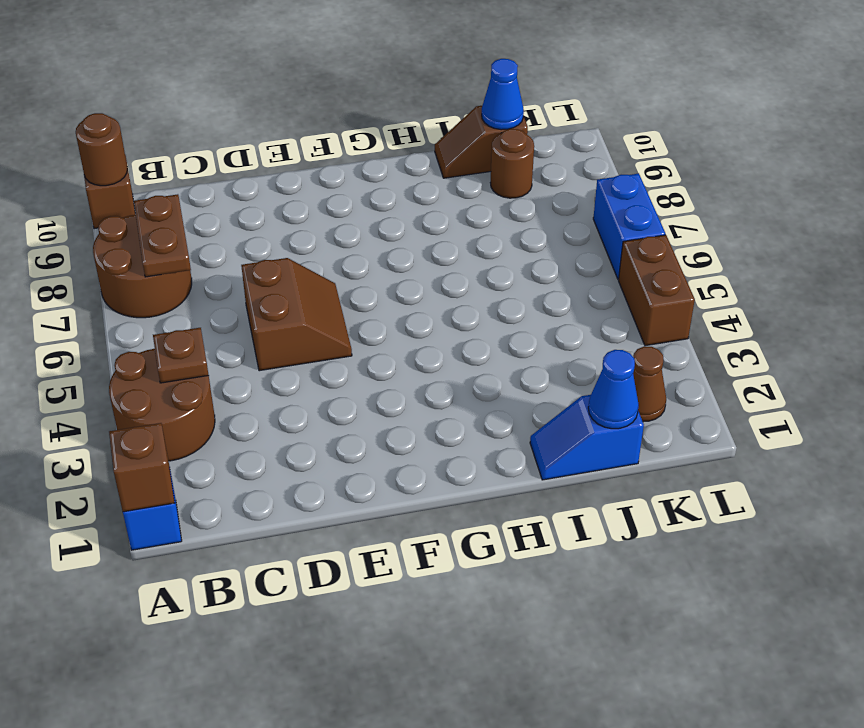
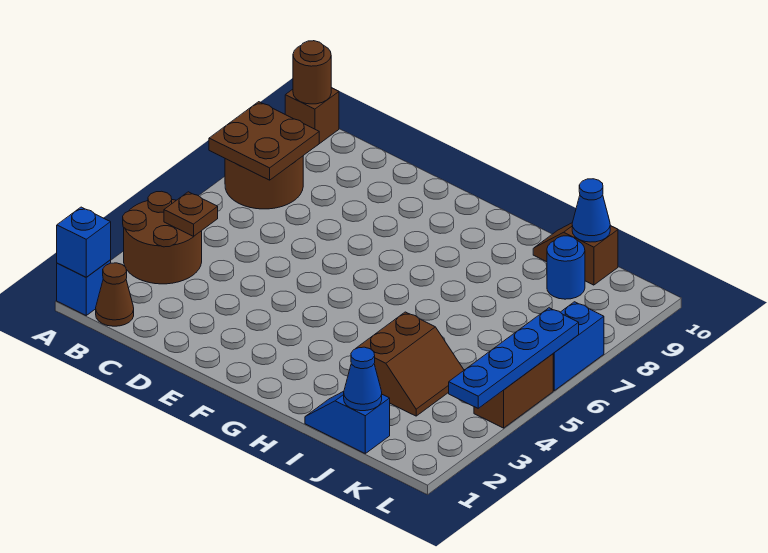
brown 1x1 brick [109,423,174,512] -> blue 1x1 brick [57,207,111,277]
brown 1x2 plate [134,194,191,277] -> brown 2x2 plate [209,102,319,180]
brown 2x2 slope [241,258,352,371] -> brown 2x2 slope moved to [356,312,464,416]
brown 1x1 round brick [490,129,534,198] -> blue 1x1 round brick [547,236,585,299]
brown 1x1 cone [633,346,666,422] -> brown 1x1 cone moved to [96,263,134,326]
none -> blue 1x4 plate [449,308,579,408]

